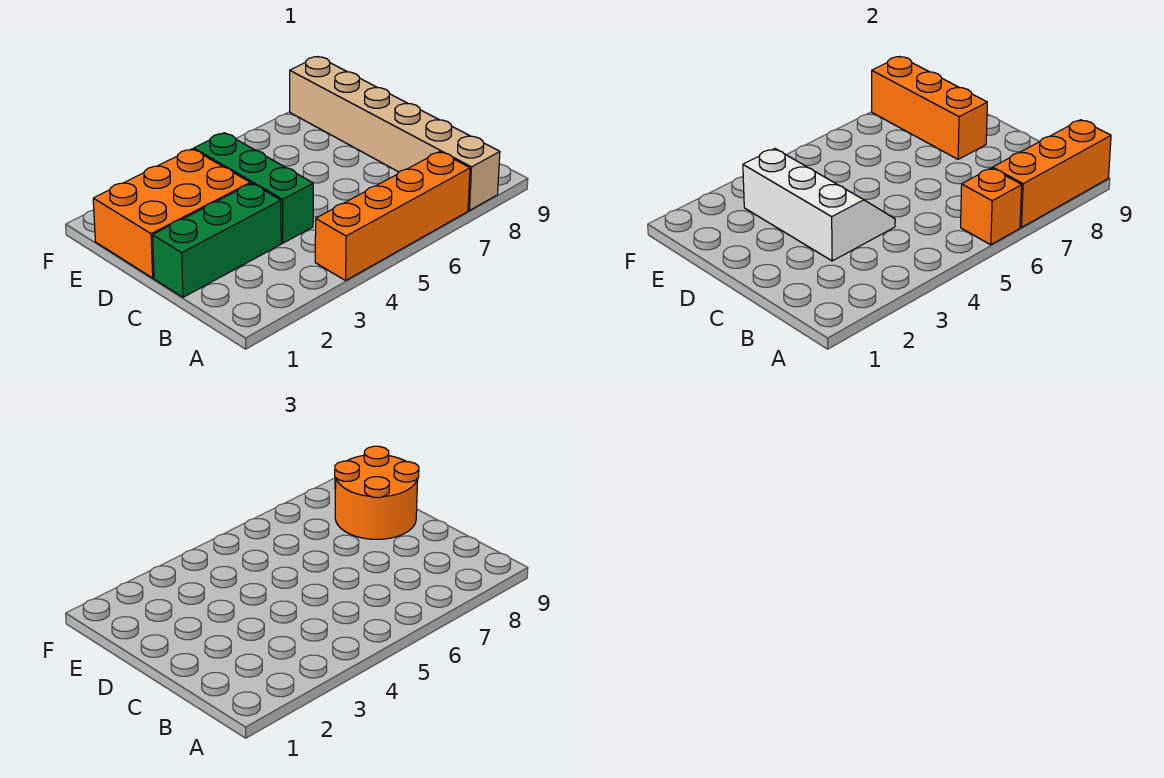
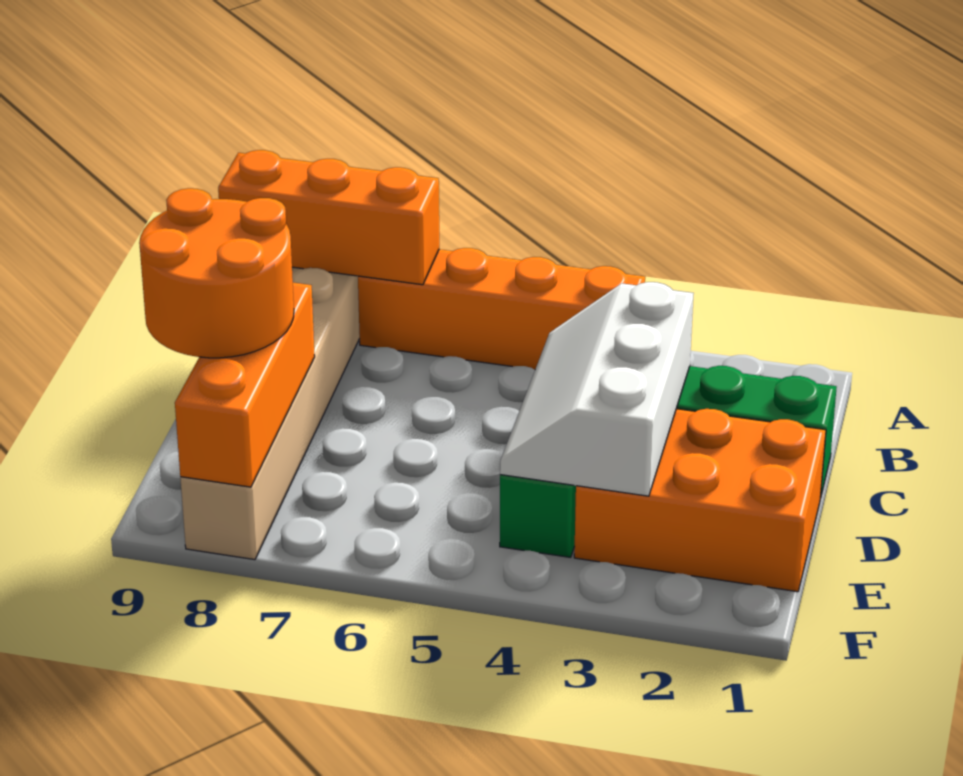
orange 1x1 brick [961,168,1022,245] -> none

